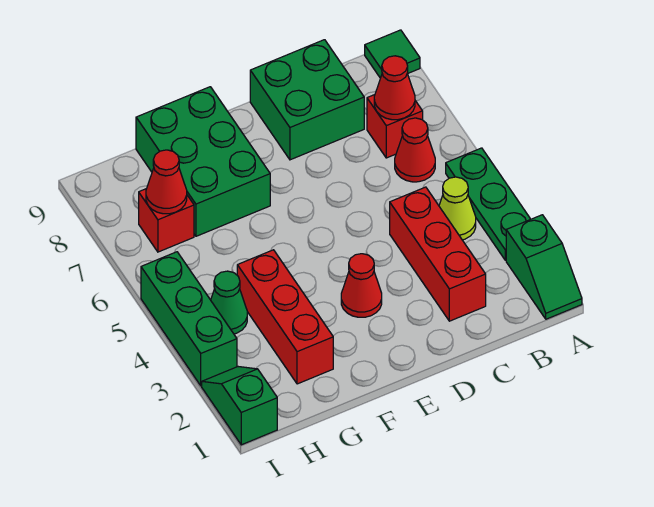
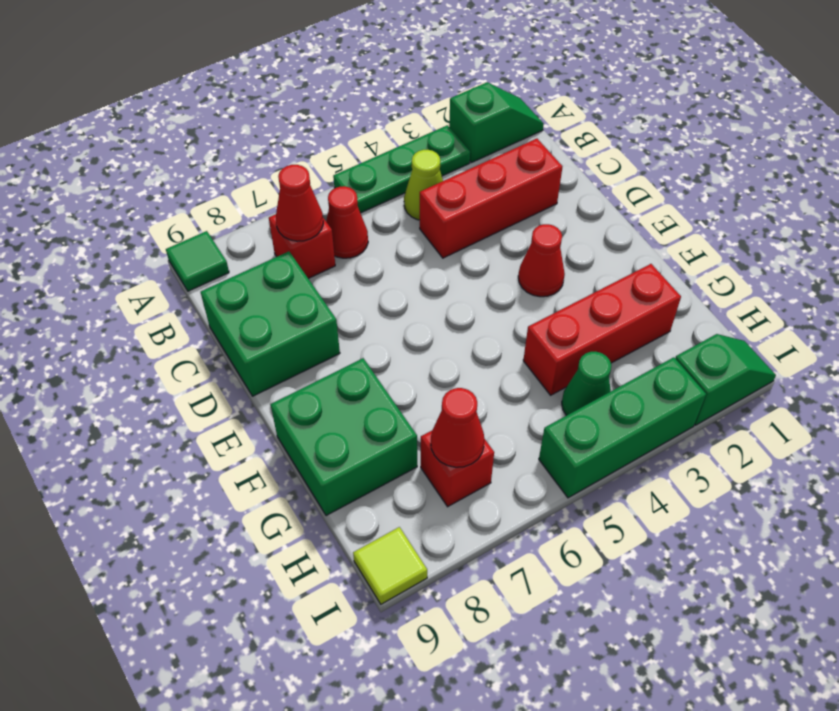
green 2x3 brick [136,87,270,236] -> green 2x2 brick [271,358,417,516]
green 1x2 slope [202,367,277,445] -> green 1x2 slope turned to [675,334,776,425]
none -> lime 1x1 tile [353,527,427,604]

